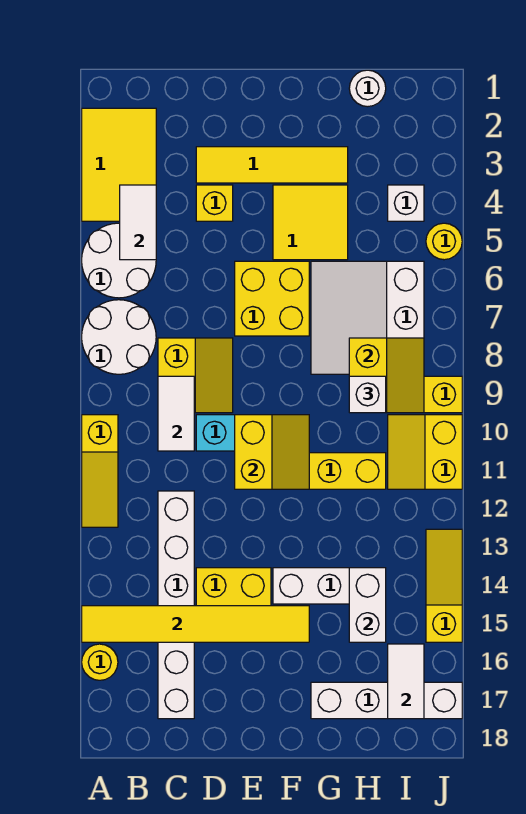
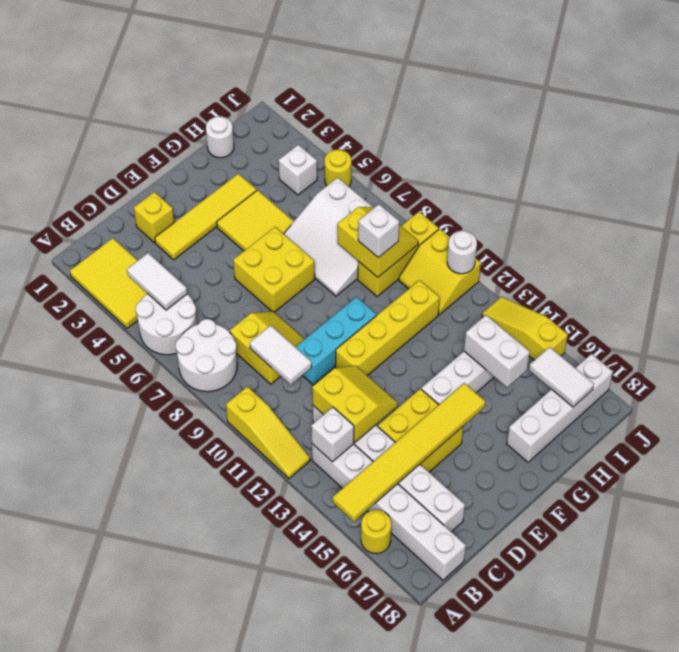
none -> white 1x6 brick [312,444,466,580]
none -> white 1x1 brick [311,407,354,462]
yellow 1x1 brick [196,185,233,221] -> yellow 1x1 brick moved to [134,192,174,243]
yellow 2x2 slope [235,415,309,489] -> yellow 2x2 slope moved to [312,366,398,443]
none -> white 1x1 round brick [447,231,477,274]

